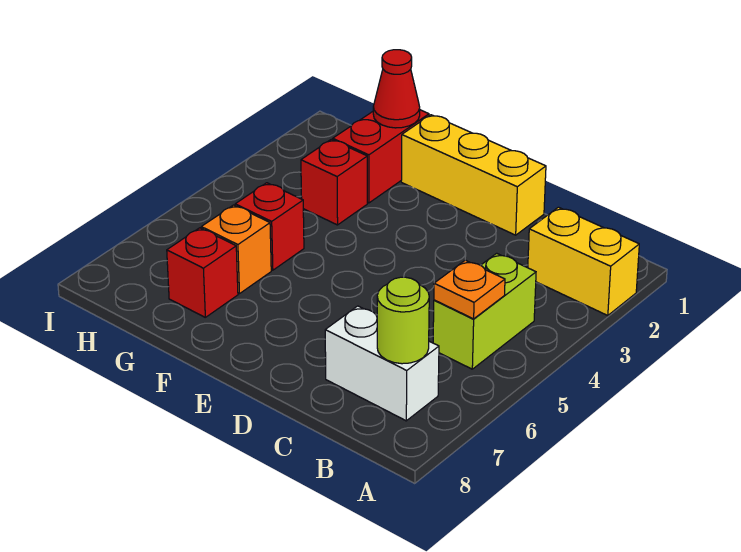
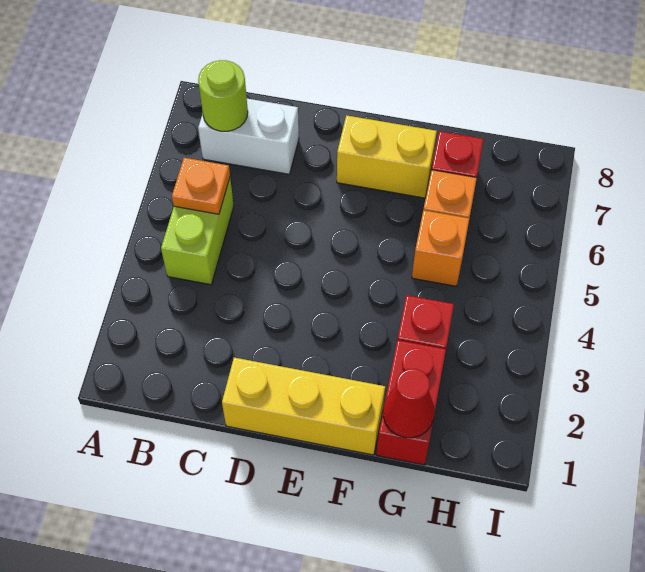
yellow 1x2 brick [528,207,639,316] -> yellow 1x2 brick moved to [337,115,437,198]
red 1x1 brick [235,183,304,270] -> orange 1x1 brick [412,210,469,286]

